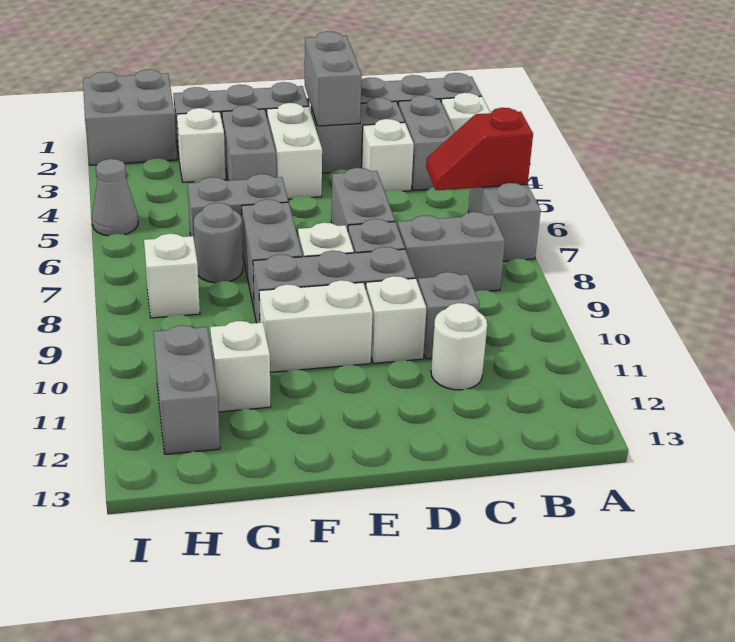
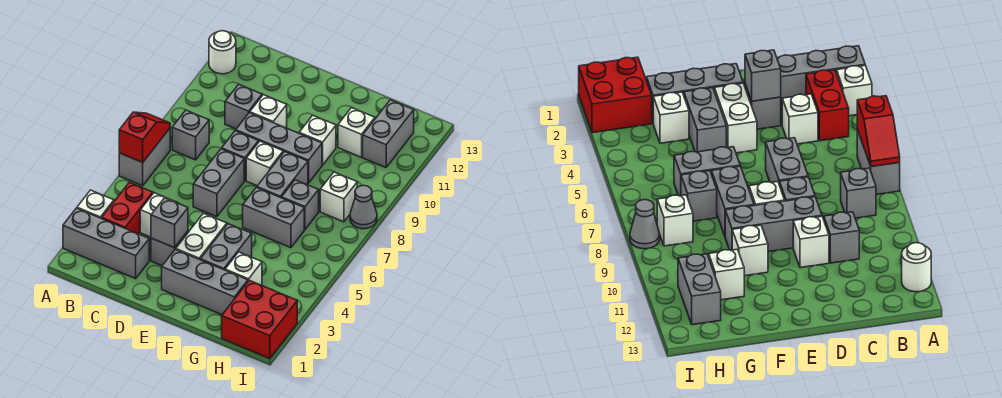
red 1x2 slope [426,108,533,190] -> red 1x2 slope turned to [119,112,170,162]
grey 1x2 brick [398,95,455,191] -> red 1x2 brick [102,182,153,234]
grey 1x2 brick [398,212,505,291] -> grey 1x1 brick [172,110,209,160]
grey 1x2 brick [311,98,405,173] -> grey 1x1 brick [151,231,188,266]
white 1x1 round brick [431,303,487,390] -> white 1x1 round brick moved to [209,31,236,74]
grey 1x2 brick [305,31,362,126] -> grey 1x1 brick [151,198,188,248]
white 1x2 brick [259,280,373,372] -> white 1x1 brick [299,115,336,165]
grey 1x1 round brick [194,203,243,283] -> grey 1x1 brick [282,180,319,229]
grey 2x2 brick [83,70,177,165] -> red 2x2 brick [222,280,297,359]
grey 1x1 cone [92,159,138,236] -> grey 1x1 cone moved to [350,185,377,229]

